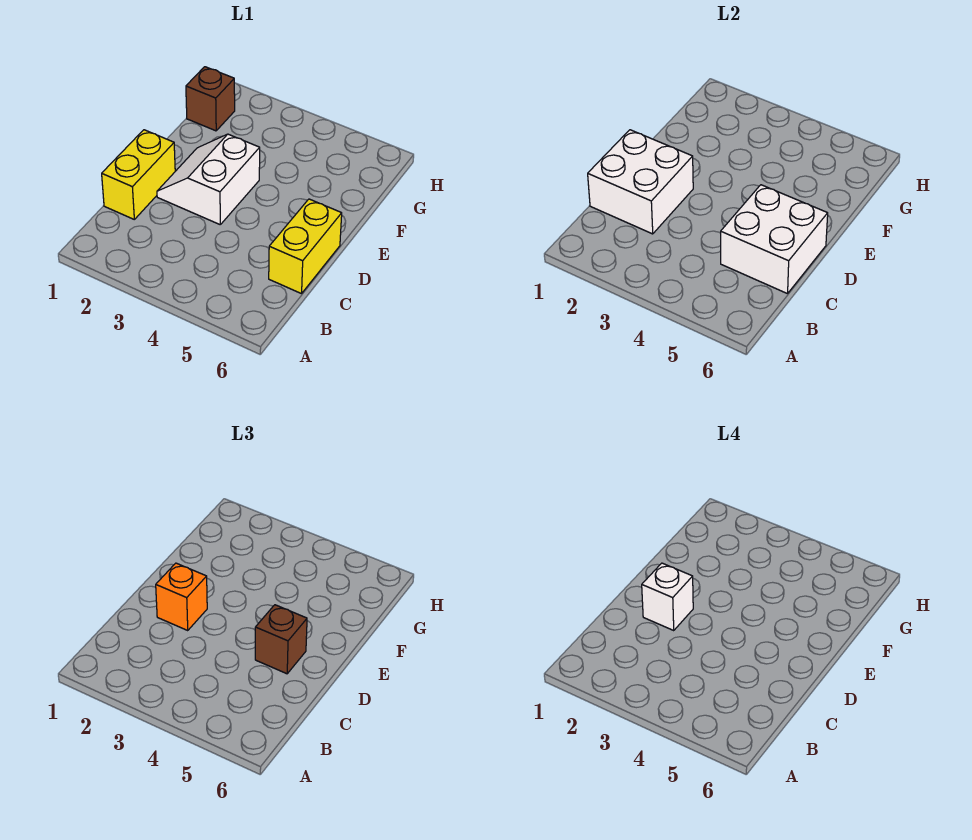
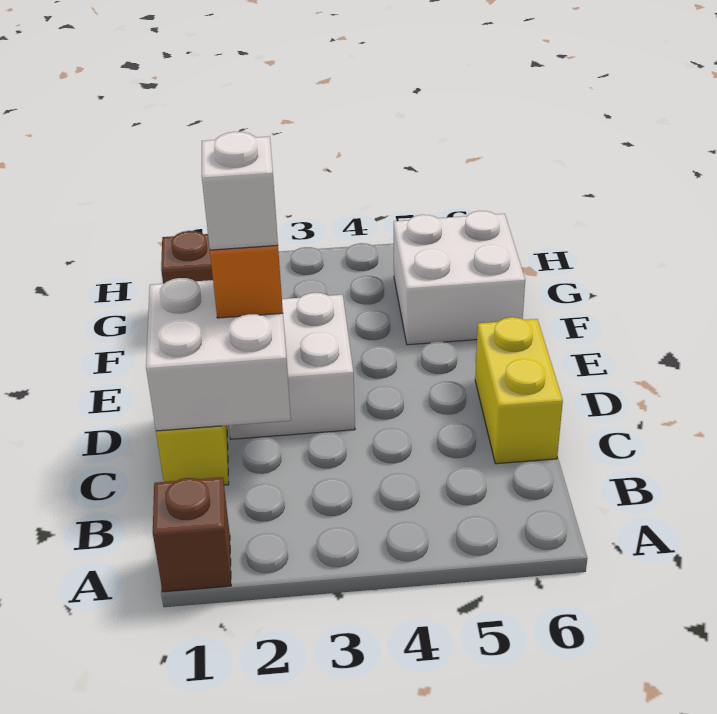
white 2x2 brick [721,185,828,294] -> white 2x2 brick moved to [394,211,525,345]
brown 1x1 brick [255,605,307,674] -> brown 1x1 brick moved to [153,477,231,592]

